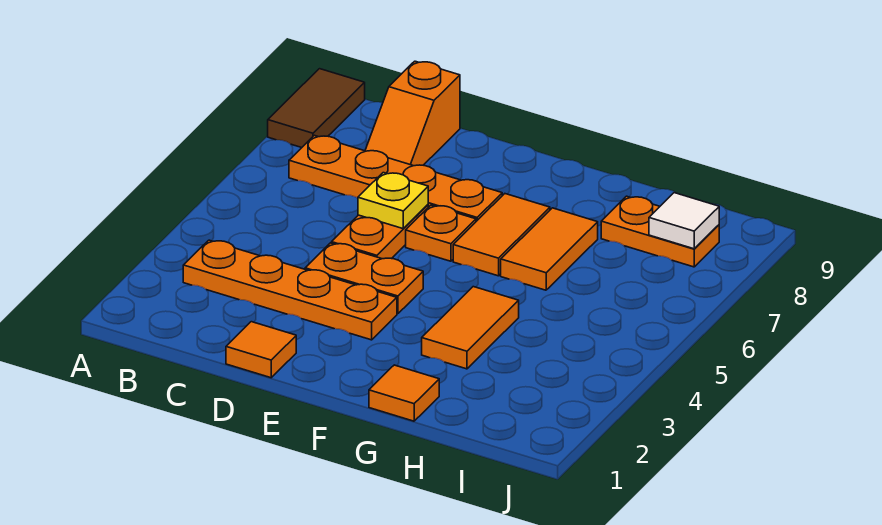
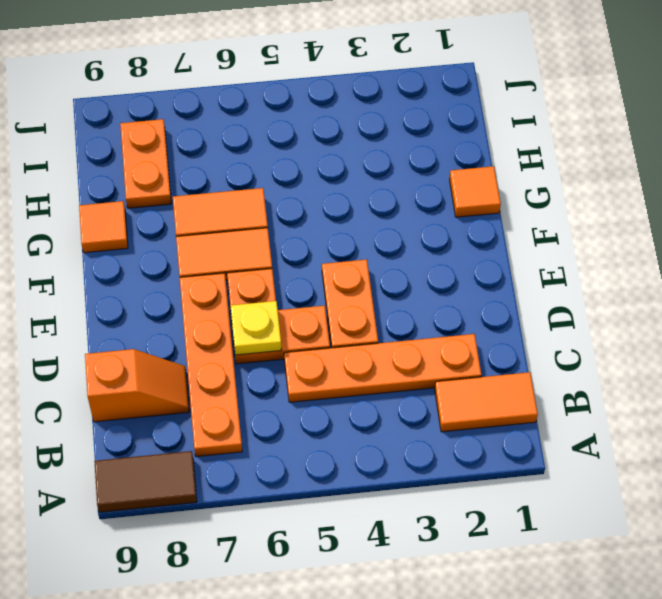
orange 1x4 plate [183,240,397,340] -> orange 1x4 plate turned to [284,334,481,402]
orange 1x1 tile [226,322,296,378] -> orange 1x1 tile moved to [79,201,128,253]
orange 1x2 tile [422,287,519,369] -> orange 1x2 tile moved to [435,372,538,432]
white 1x1 tile [649,193,719,249] -> none

